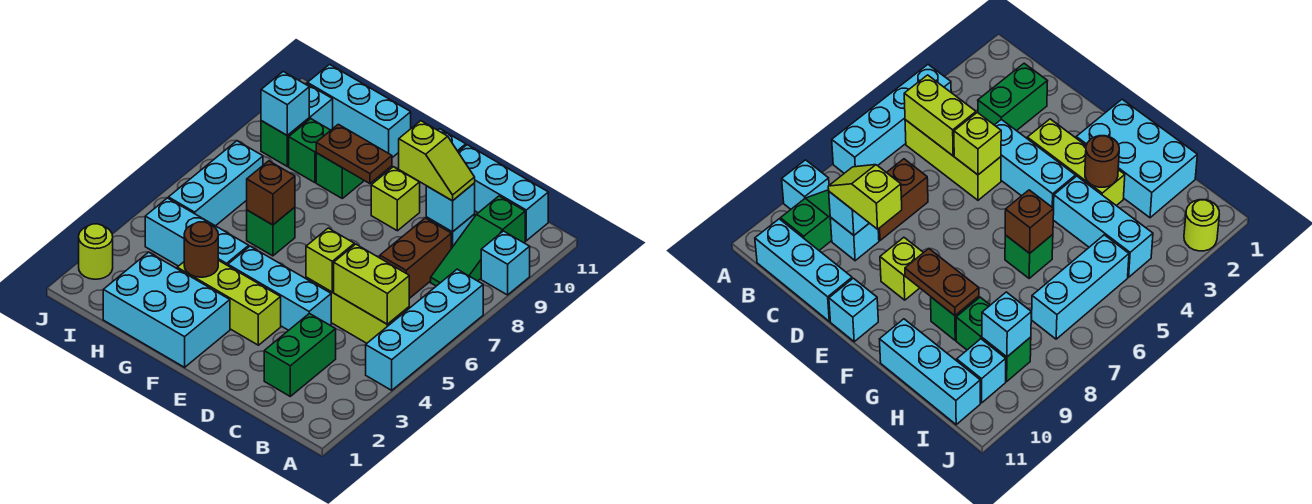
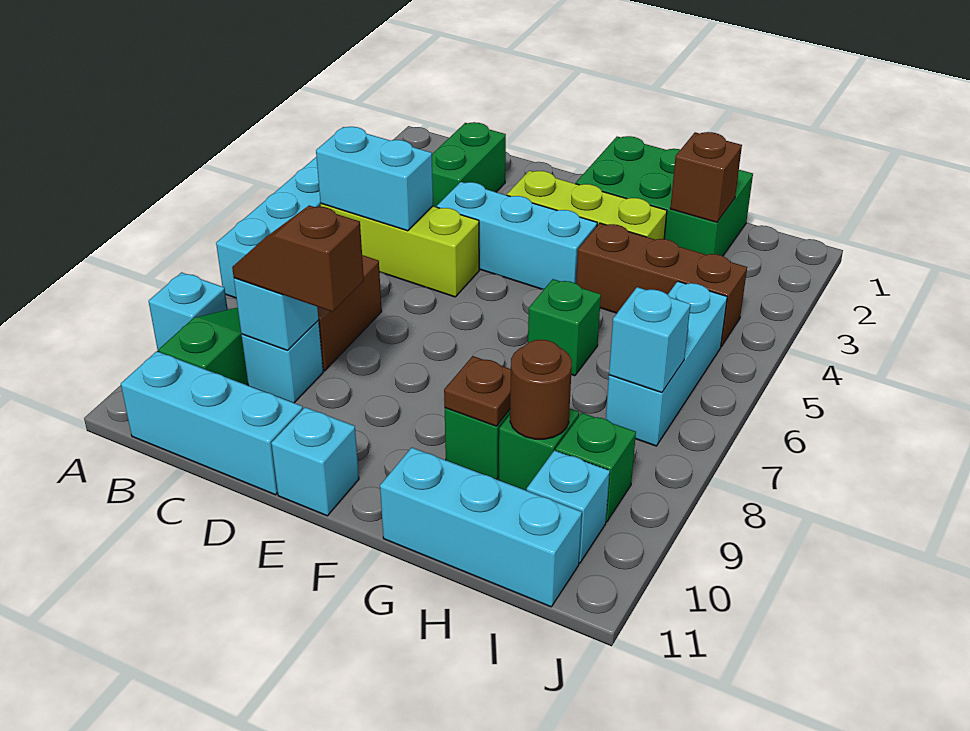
lime 1x2 brick [334,244,409,324] -> cyan 1x2 brick [316,127,433,231]
lime 1x2 slope [399,121,475,201] -> brown 1x2 slope [232,205,364,312]
lime 1x1 brick [306,228,354,292] -> none
lime 1x1 brick [371,167,420,231] -> none
cyan 2x3 brick [103,252,230,367] -> green 2x3 brick [576,136,753,256]
brown 1x2 plate [316,124,392,184] -> brown 1x1 plate [444,356,511,426]
brown 1x1 round brick [184,222,218,277] -> brown 1x1 round brick moved to [510,340,572,439]
cyan 1x3 brick [145,198,249,266] -> brown 1x3 brick [576,223,747,346]
brown 1x1 brick [247,161,295,225] -> brown 1x1 brick moved to [670,132,742,222]
cyan 1x1 brick [261,72,309,135] -> cyan 1x1 brick moved to [609,287,691,393]
lime 1x1 round brick [79,224,113,279] -> none

